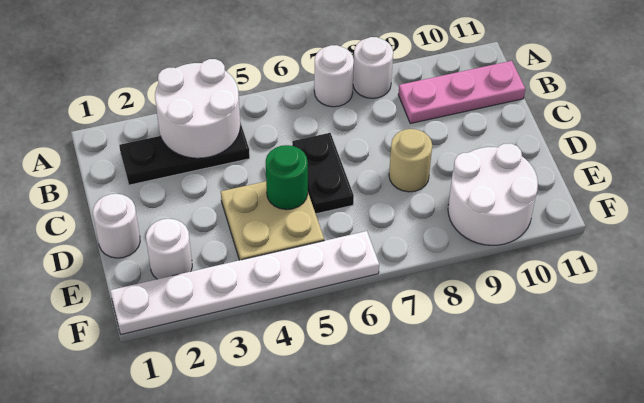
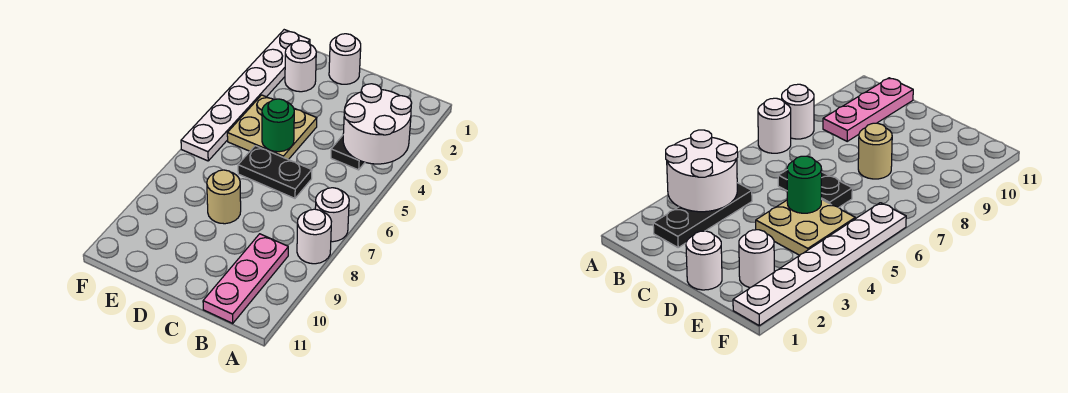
white 2x2 round brick [448,144,538,245] -> none

